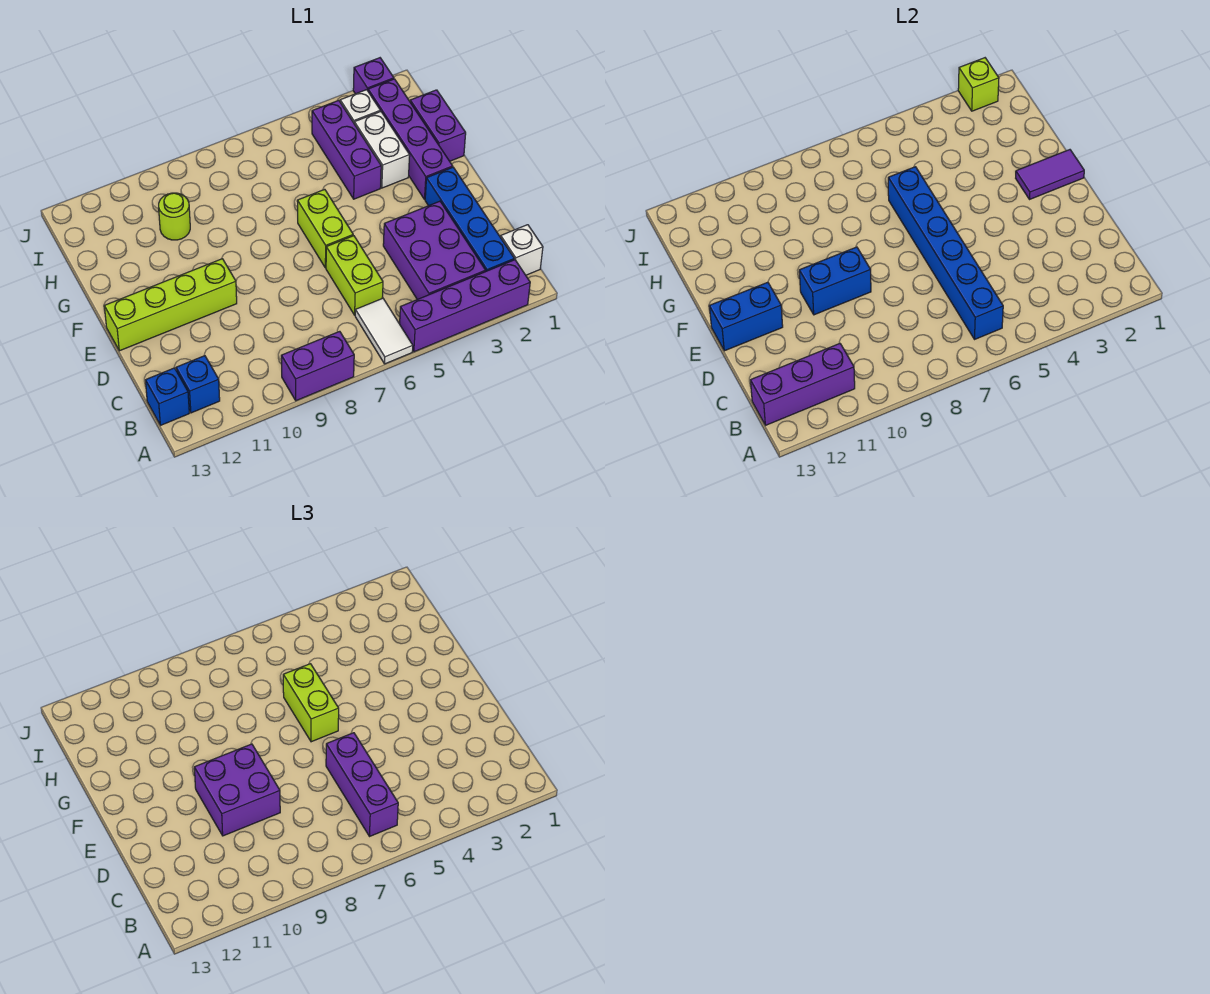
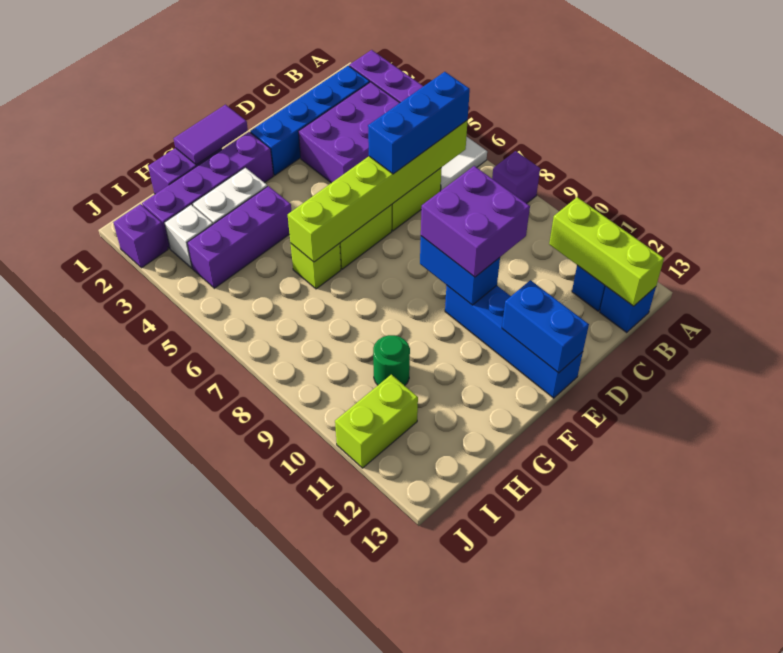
purple 1x2 brick [281,331,354,401] -> purple 1x1 brick [492,151,540,204]
white 1x1 brick [501,225,543,275] -> none
blue 1x6 brick [888,167,1003,340] -> lime 1x6 brick [288,120,468,262]
purple 1x3 brick [326,733,398,837] -> blue 1x3 brick [368,72,470,174]
purple 1x3 brick [751,343,855,425] -> lime 1x3 brick [549,197,664,306]
lime 1x4 brick [104,259,237,351] -> blue 1x4 brick [445,285,583,398]
purple 1x2 tile [1016,150,1084,200] -> purple 1x2 tile turned to [174,105,248,165]
lime 1x2 brick [283,664,339,742] -> lime 1x2 brick moved to [335,375,418,468]
lime 1x1 round brick [159,193,190,240] -> green 1x1 round brick [373,335,410,386]
lime 1x1 brick [958,58,999,111] -> lime 1x1 brick moved to [290,243,341,289]

